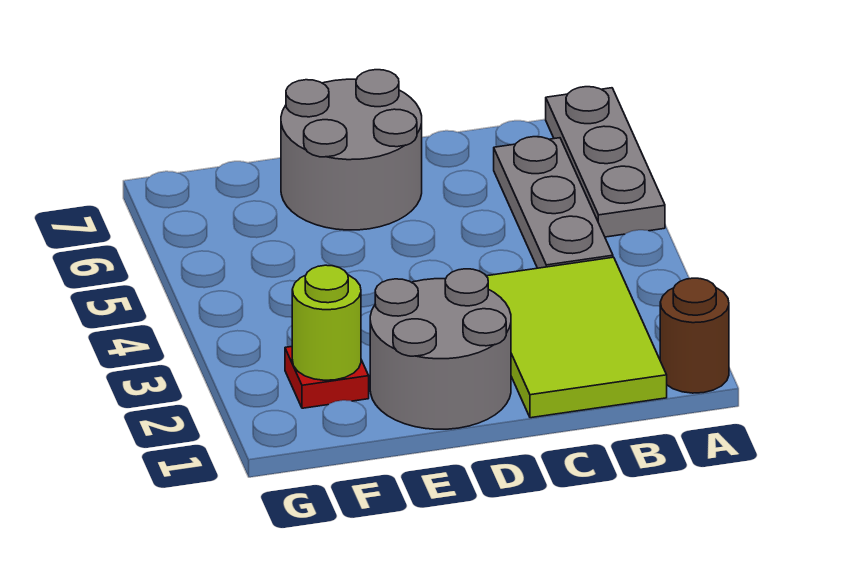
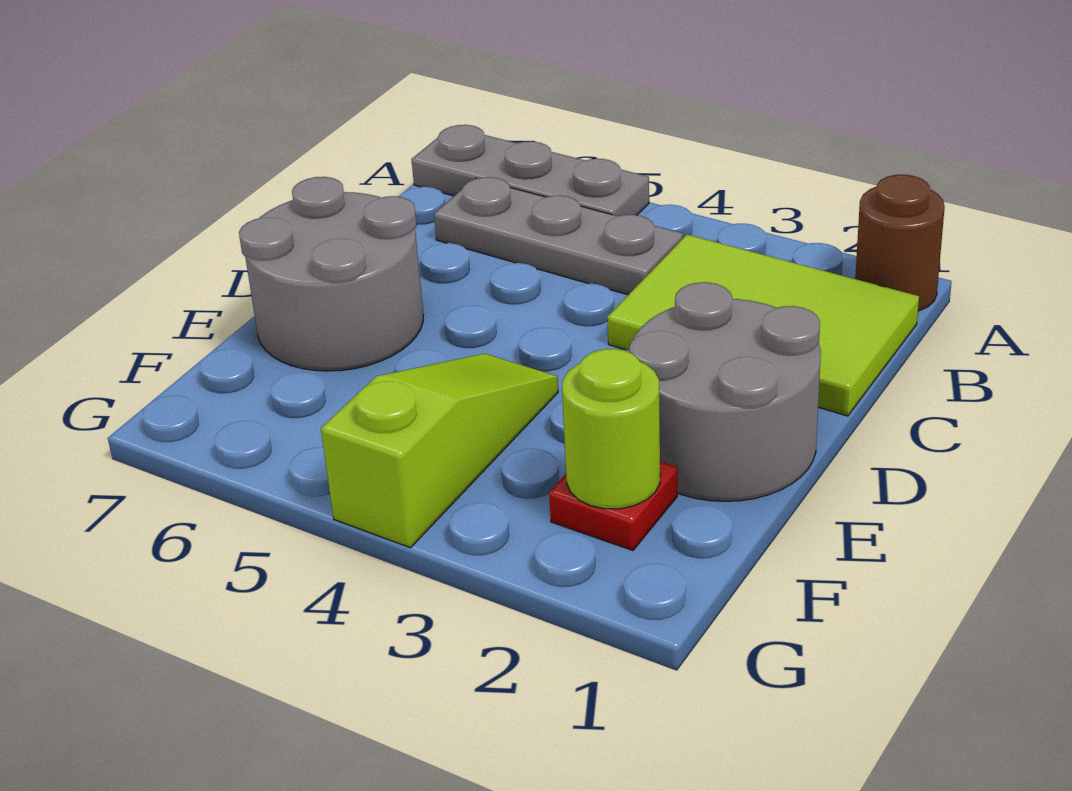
none -> lime 1x3 slope [321,353,558,548]

